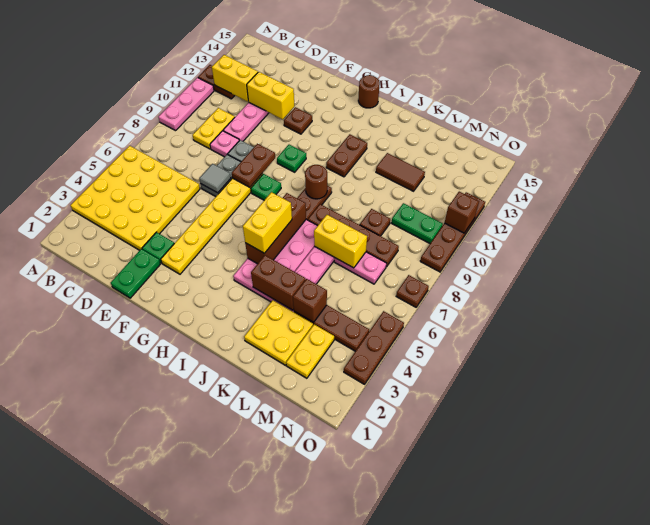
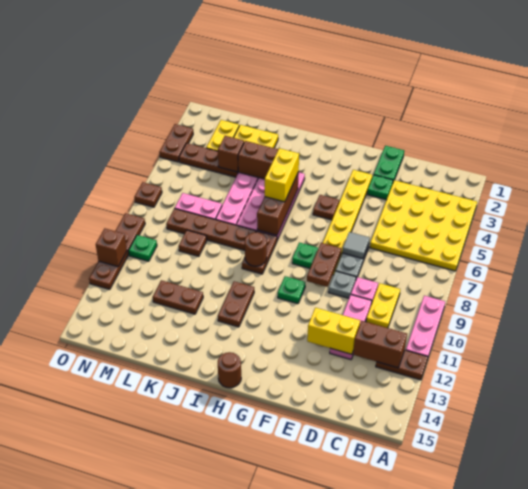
yellow 1x2 brick [212,55,258,102] -> brown 1x2 brick [353,321,407,368]
brown 1x1 plate [284,107,312,134] -> brown 1x1 plate moved to [313,195,339,220]
yellow 1x2 brick [314,215,367,268] -> none
brown 1x2 tile [376,153,425,191] -> brown 1x2 plate [153,280,203,314]
green 1x2 plate [392,203,443,243] -> green 1x1 plate [129,235,157,261]
brown 1x3 plate [344,311,404,384] -> brown 1x2 plate [159,124,193,162]

